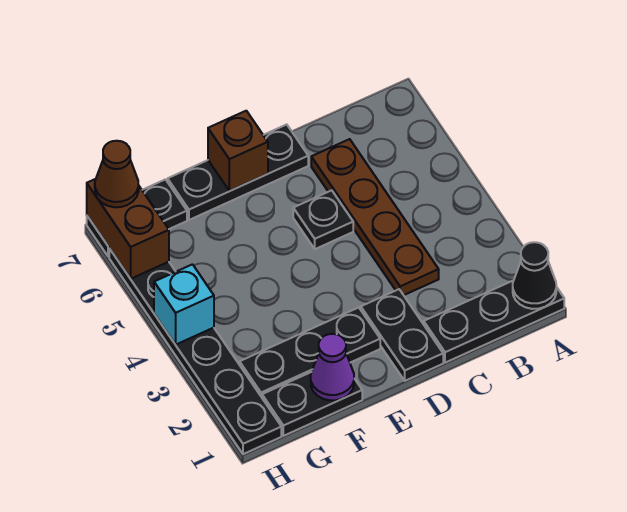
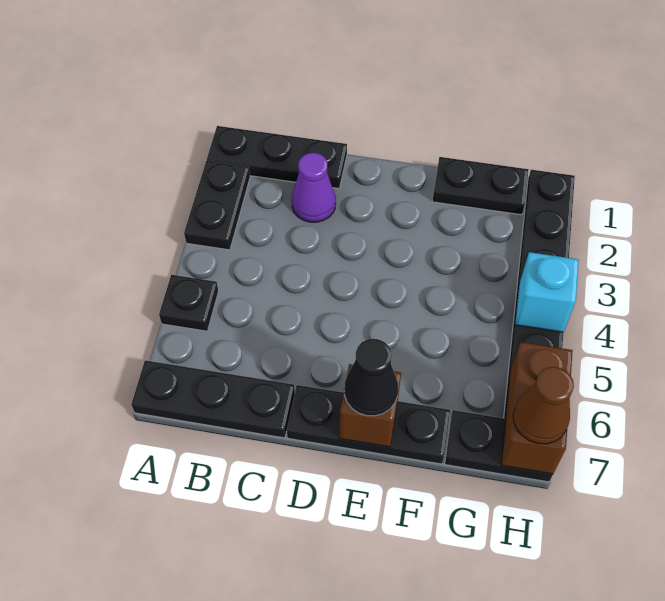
black 1x1 cone [513,242,556,309] -> black 1x1 cone moved to [344,339,398,416]
brown 1x4 plate [311,139,439,295] -> none
black 1x2 plate [361,289,443,381] -> black 1x2 plate moved to [184,161,250,250]
black 1x1 plate [293,190,353,249] -> black 1x1 plate moved to [159,275,218,331]
black 1x3 plate [240,307,380,397] -> black 1x3 plate moved to [131,360,295,438]
purple 1x1 cone [311,334,354,400] -> purple 1x1 cone moved to [292,153,336,222]

